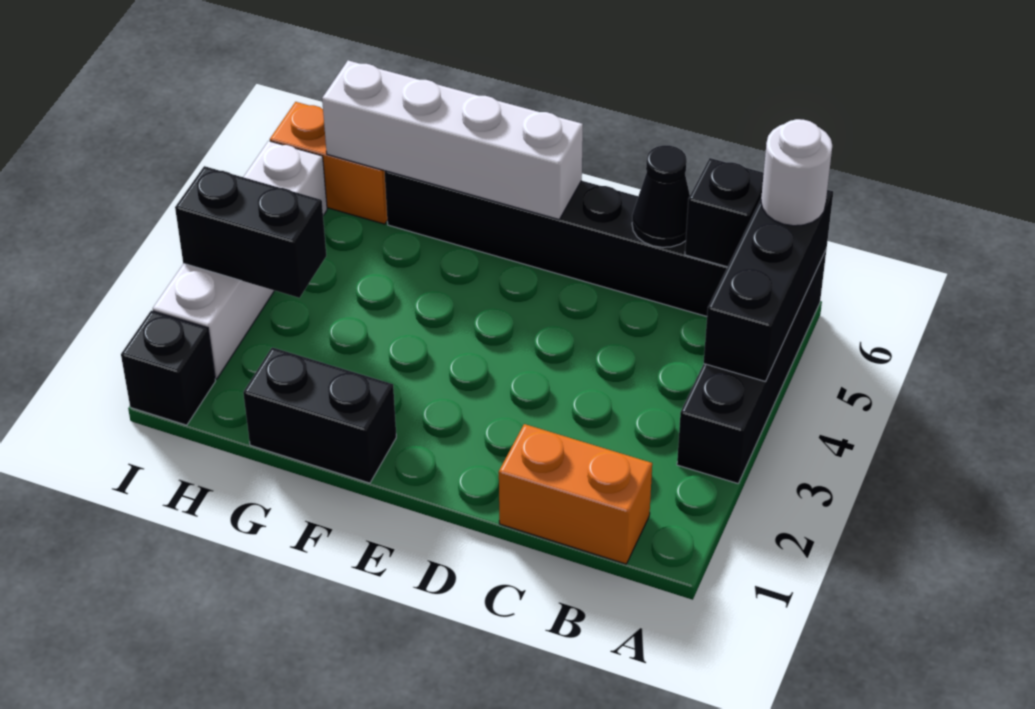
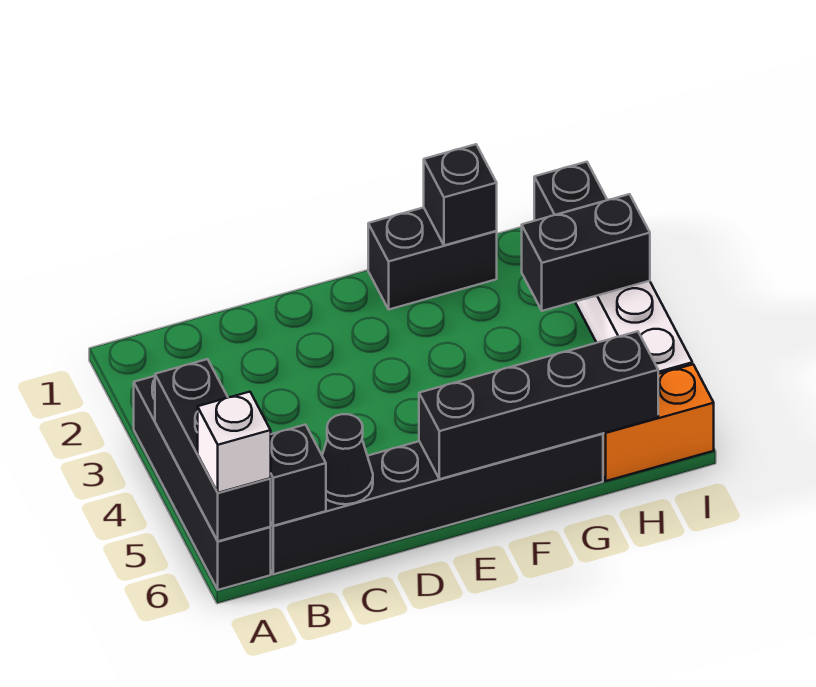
white 1x1 round brick [761,119,832,226] -> white 1x1 brick [198,392,271,493]
orange 1x2 brick [499,424,652,564] -> none
white 1x4 brick [322,60,583,219] -> black 1x4 brick [419,331,658,479]
none -> black 1x1 brick [424,144,497,245]

